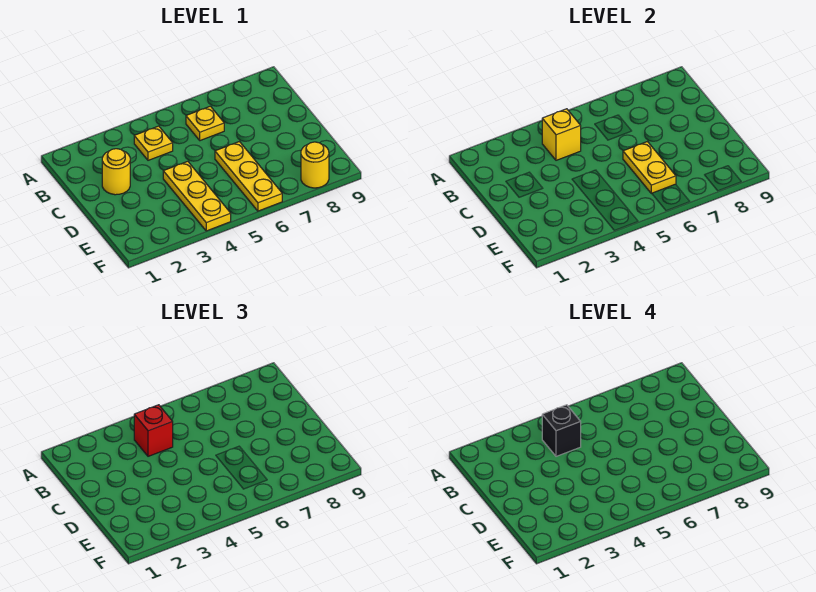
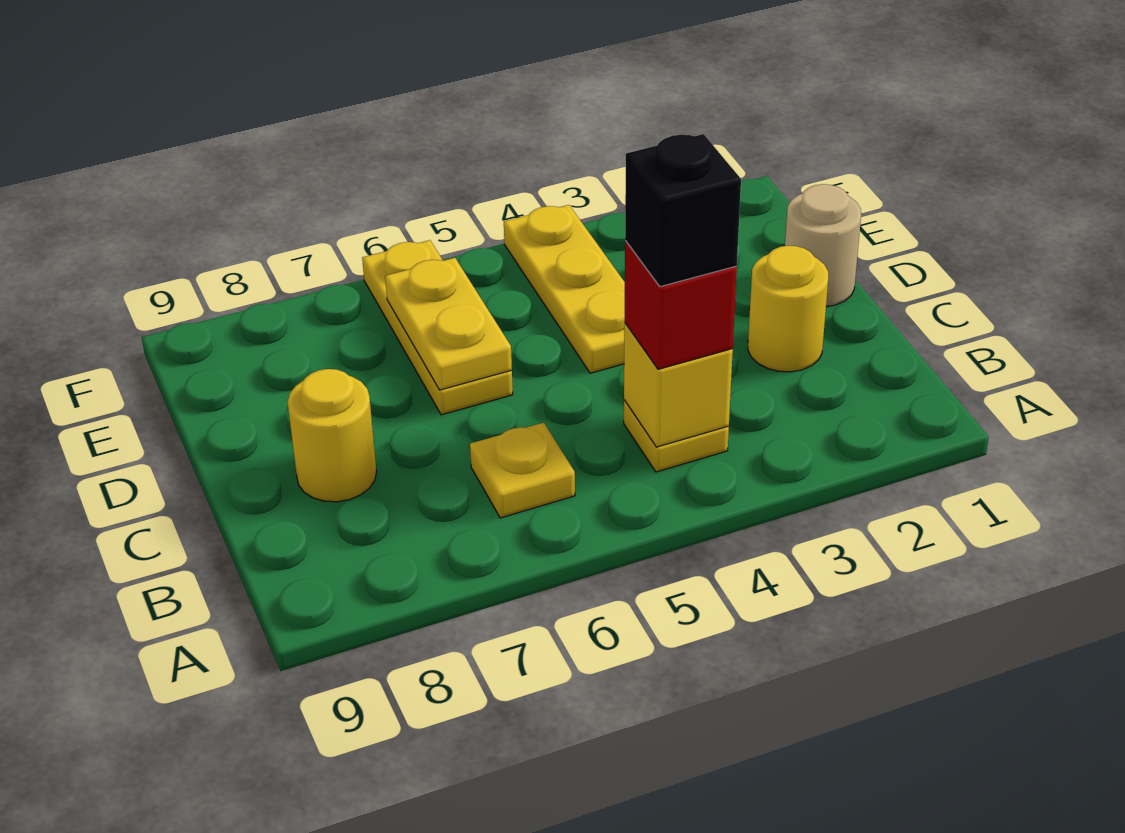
none -> tan 1x1 round brick [785,184,861,307]
yellow 1x1 round brick [301,142,329,188] -> yellow 1x1 round brick moved to [288,369,376,502]

